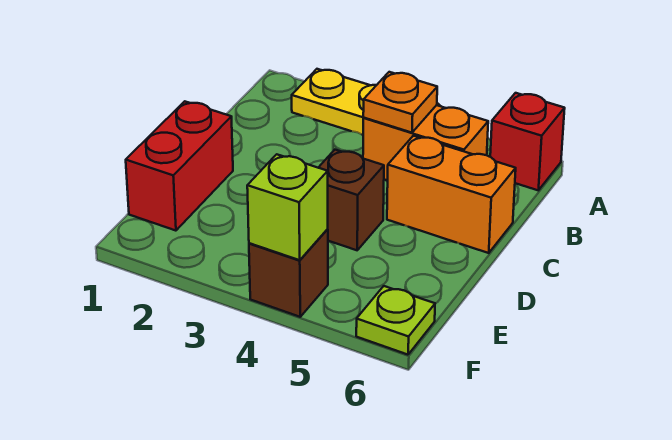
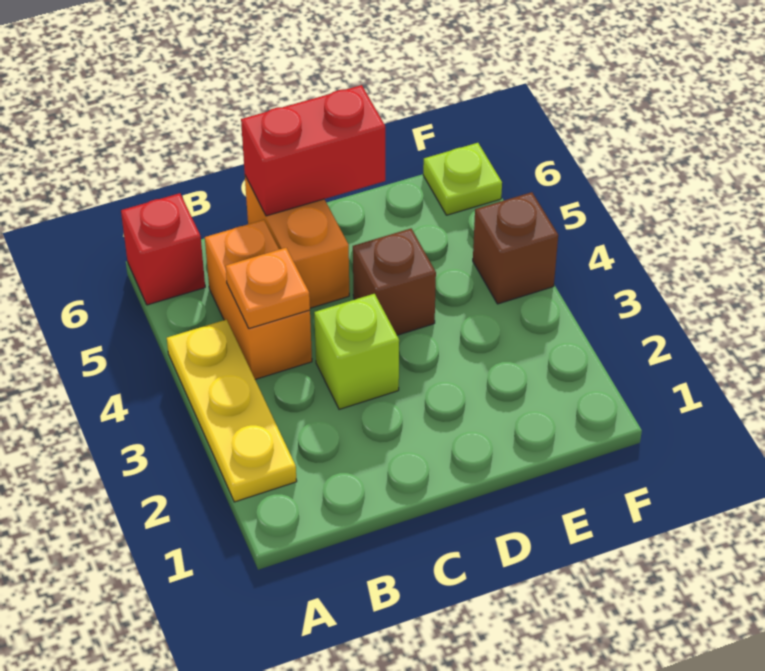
red 1x2 brick [126,101,233,231] -> red 1x2 brick moved to [241,85,385,216]
lime 1x1 brick [247,154,328,260] -> lime 1x1 brick moved to [314,294,399,409]

